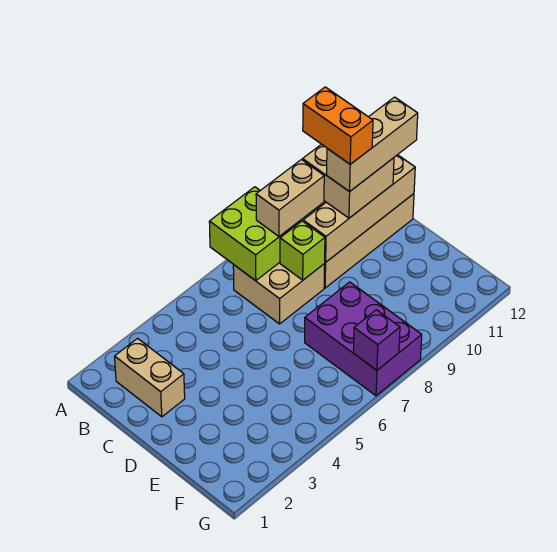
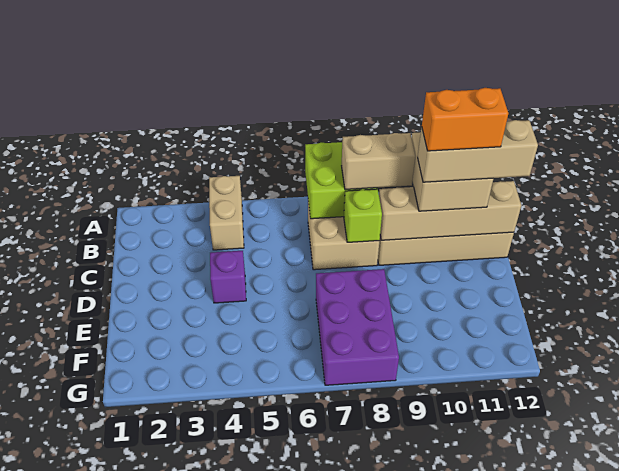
tan 1x2 brick [115,338,185,417] -> tan 1x2 brick moved to [209,176,244,250]
orange 1x2 brick [303,87,373,164] -> orange 1x2 brick turned to [422,88,508,151]
purple 1x1 brick [353,310,400,370] -> purple 1x1 brick moved to [210,251,246,303]

